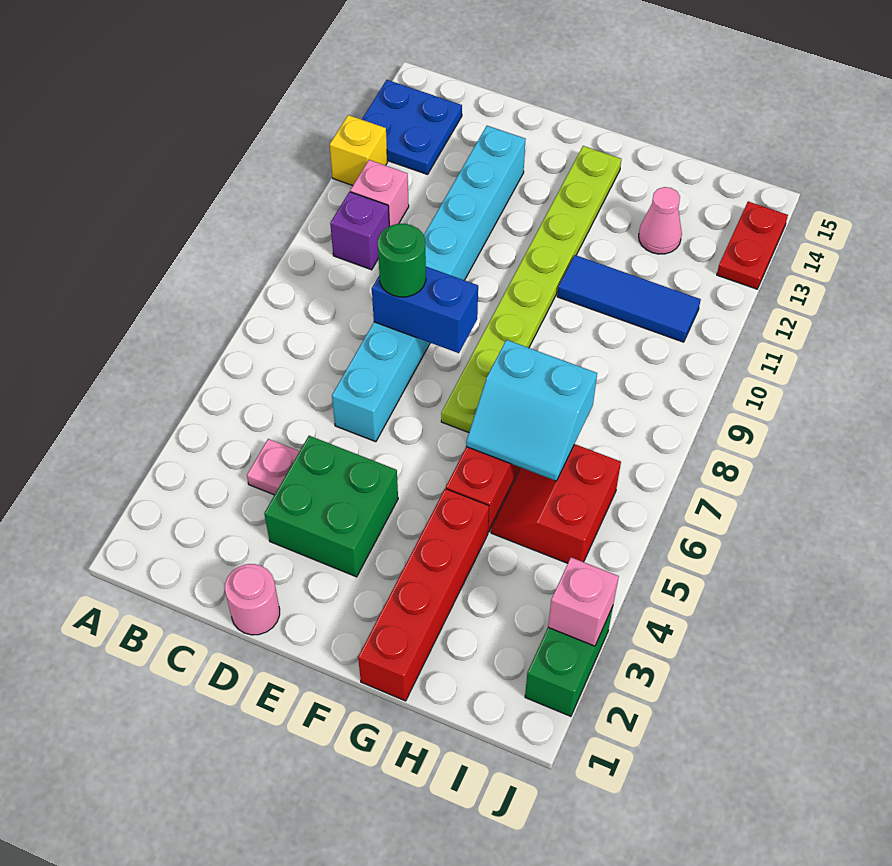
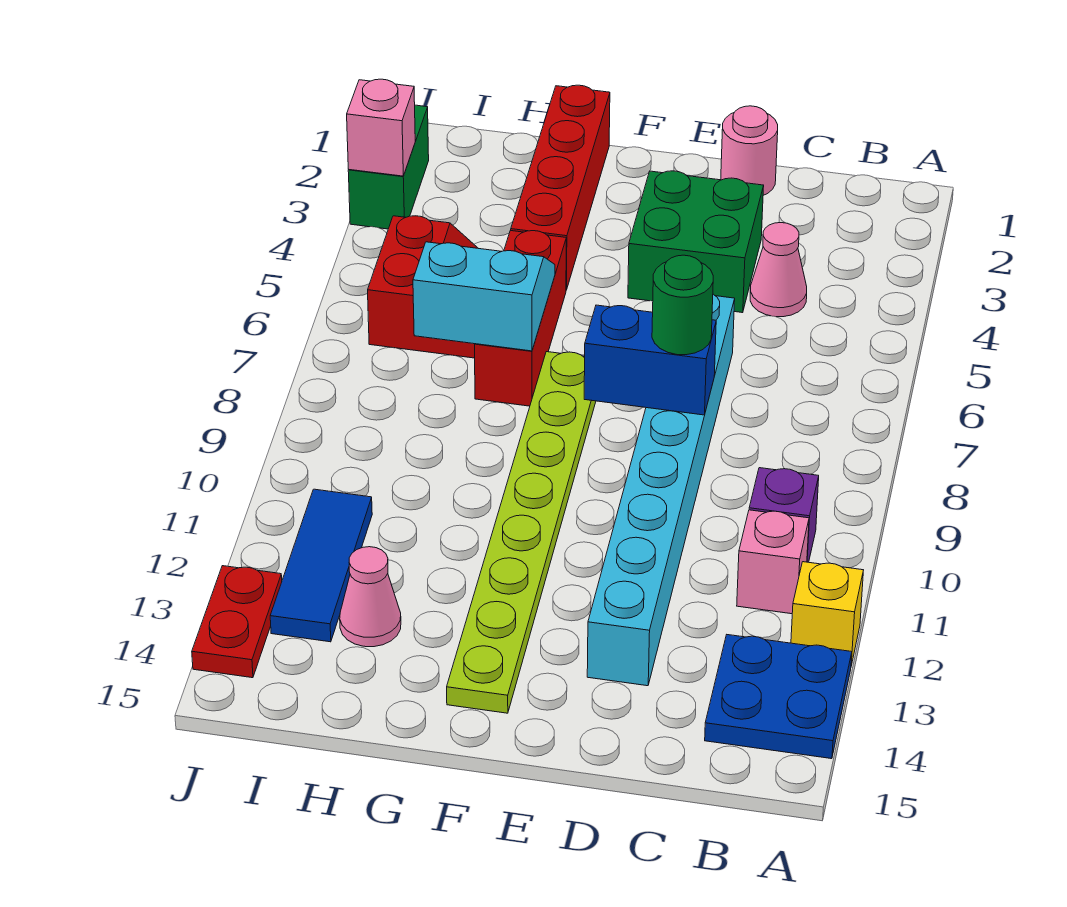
pink 1x1 plate [247,439,300,495] -> pink 1x1 cone [750,223,807,317]
blue 1x3 tile [557,255,701,342] -> blue 1x3 tile turned to [270,489,372,642]

